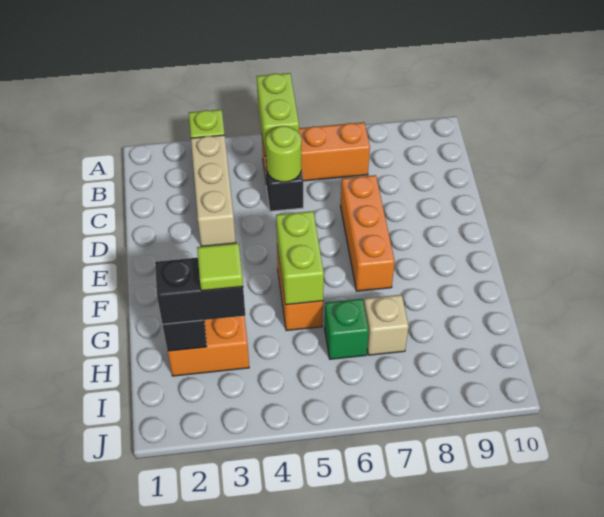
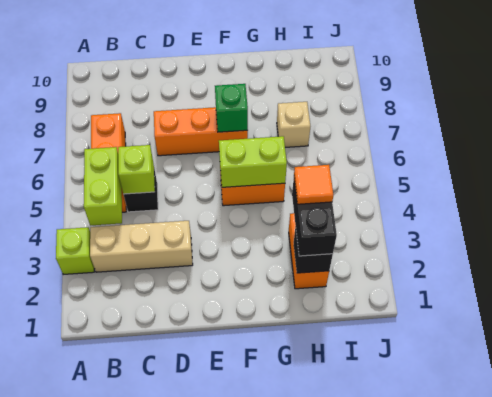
lime 1x2 brick [257,73,299,156] -> lime 1x2 brick turned to [84,147,122,226]
lime 1x1 round brick [266,126,301,182] -> lime 1x1 brick [118,145,155,194]
lime 1x1 tile [197,243,243,291] -> orange 1x1 tile [294,165,333,204]
green 1x1 brick [325,299,369,359] -> green 1x1 brick moved to [215,84,248,132]

